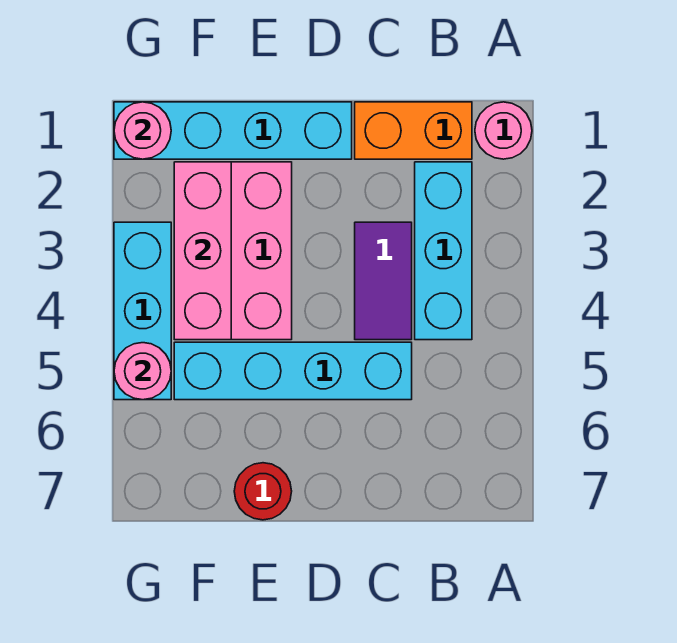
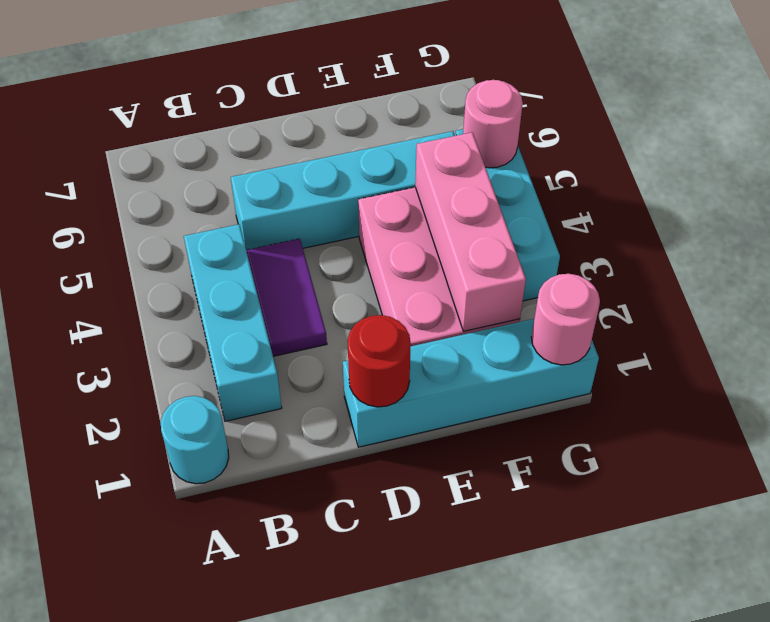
pink 1x1 round brick [475,102,532,159] -> cyan 1x1 round brick [161,396,229,484]
orange 1x2 brick [355,102,472,159] -> none
red 1x1 round brick [234,463,292,520] -> red 1x1 round brick moved to [347,315,411,407]

